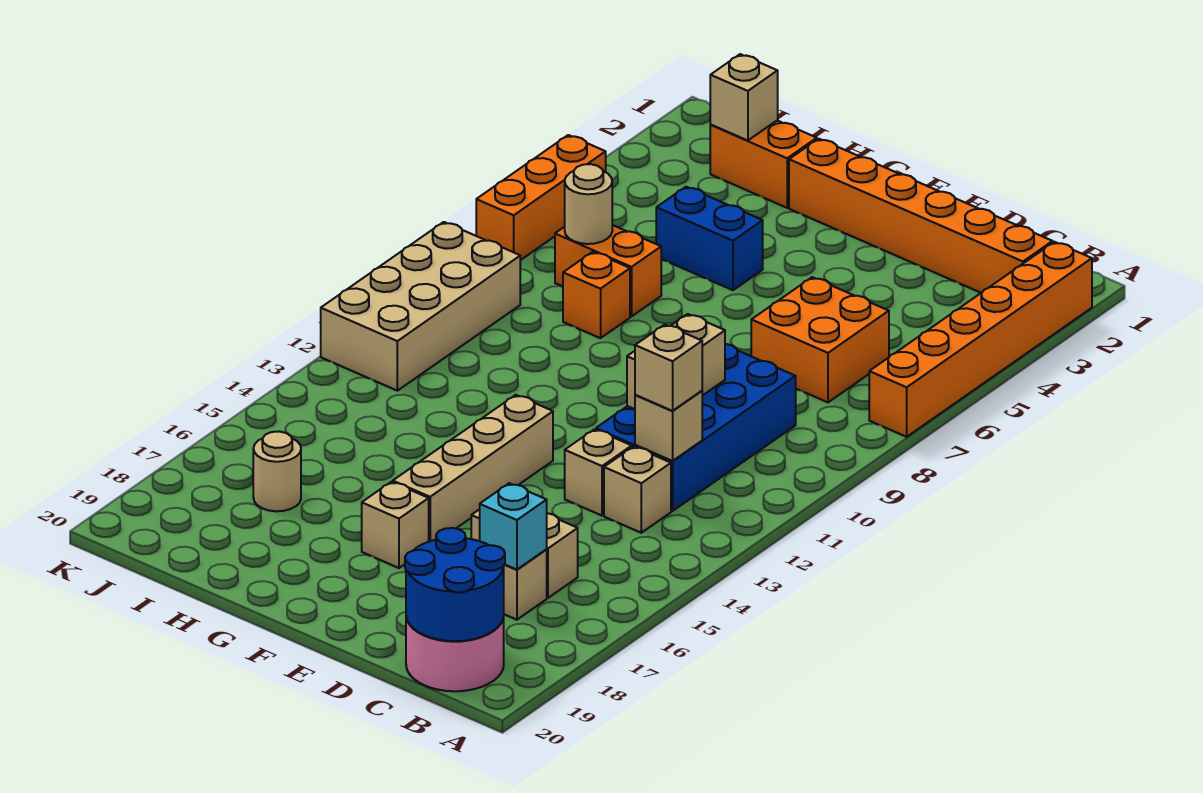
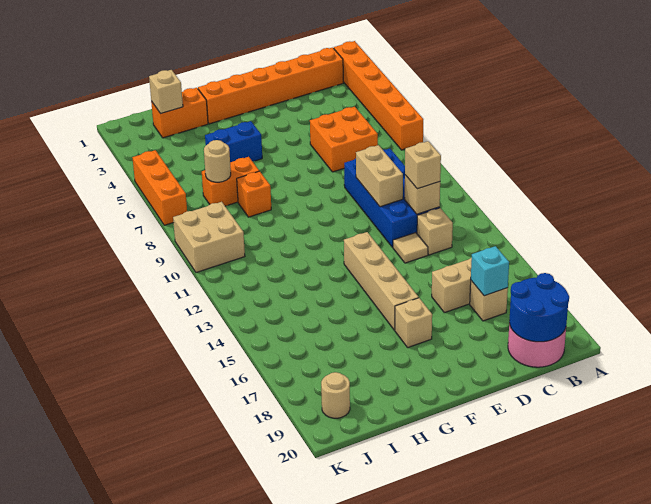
tan 1x1 brick [565,429,632,516] -> tan 1x1 tile [393,233,428,263]
tan 1x1 round brick [253,431,301,511] -> tan 1x1 round brick moved to [321,372,350,418]
tan 2x4 brick [321,222,520,391] -> tan 2x2 brick [173,202,245,272]

